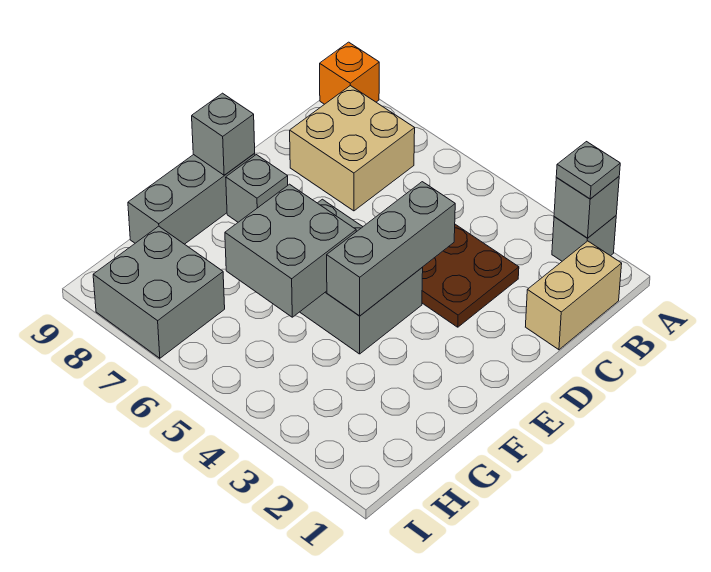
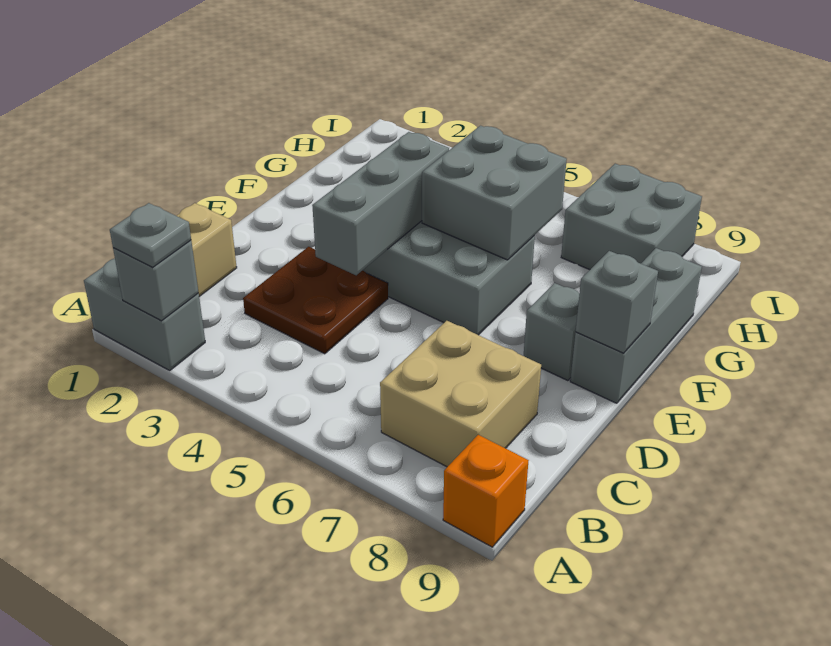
grey 1x1 brick [552,216,616,261] -> grey 1x2 brick [84,258,205,371]

